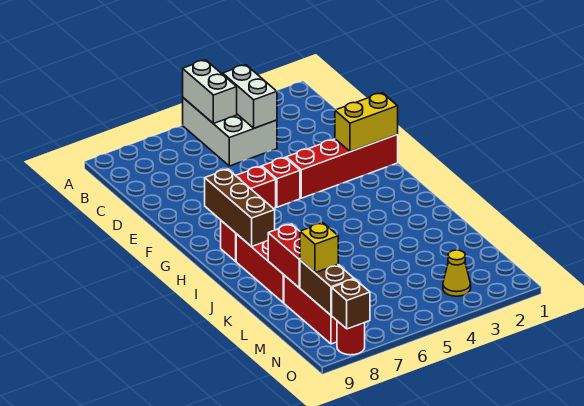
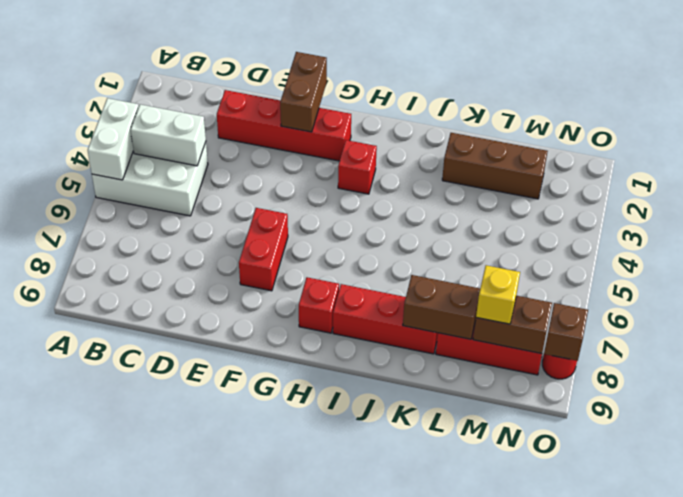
white 1x2 brick [183,60,237,124] -> white 1x2 brick turned to [88,98,139,180]
red 1x4 brick [286,135,398,198] -> red 1x4 brick turned to [217,90,351,161]
yellow 1x2 brick [335,93,398,152] -> brown 1x2 brick [280,52,327,132]
red 1x1 brick [262,157,300,207] -> red 1x1 brick moved to [338,140,377,194]
brown 1x3 brick [205,169,275,247] -> brown 1x3 brick moved to [442,133,548,199]
red 1x2 brick [268,224,300,288] -> brown 1x2 brick [403,275,480,339]
yellow 1x1 cone [443,250,471,296] -> none

